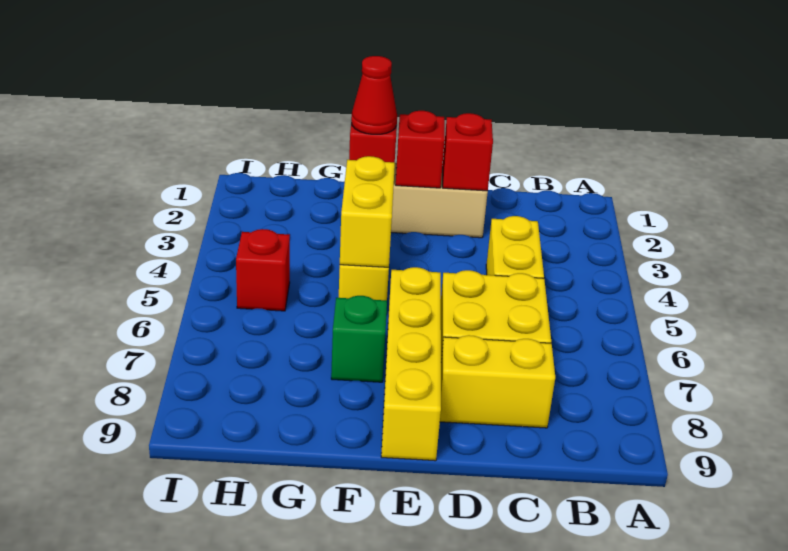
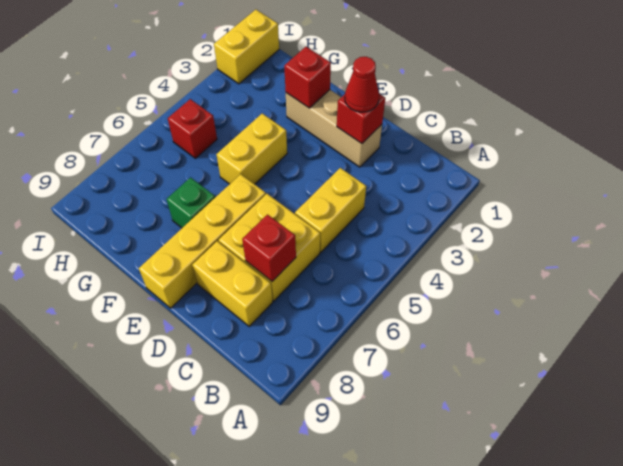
red 1x1 brick [396,111,445,188] -> red 1x1 brick moved to [242,215,296,281]
red 1x1 cone [351,56,397,134] -> red 1x1 cone moved to [345,57,379,112]
yellow 1x2 brick [340,156,395,267] -> yellow 1x2 brick moved to [214,10,279,84]

